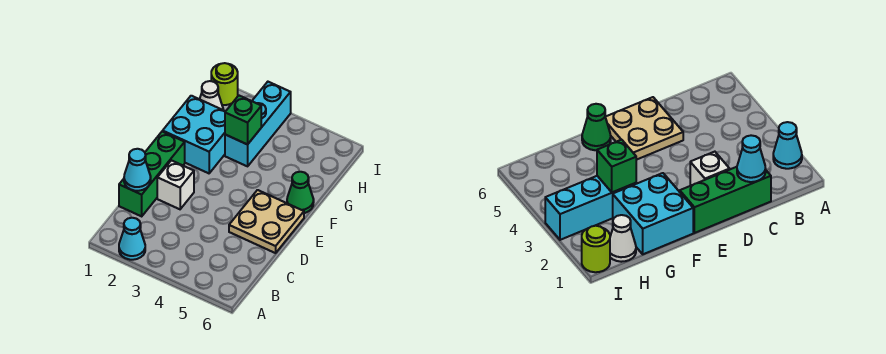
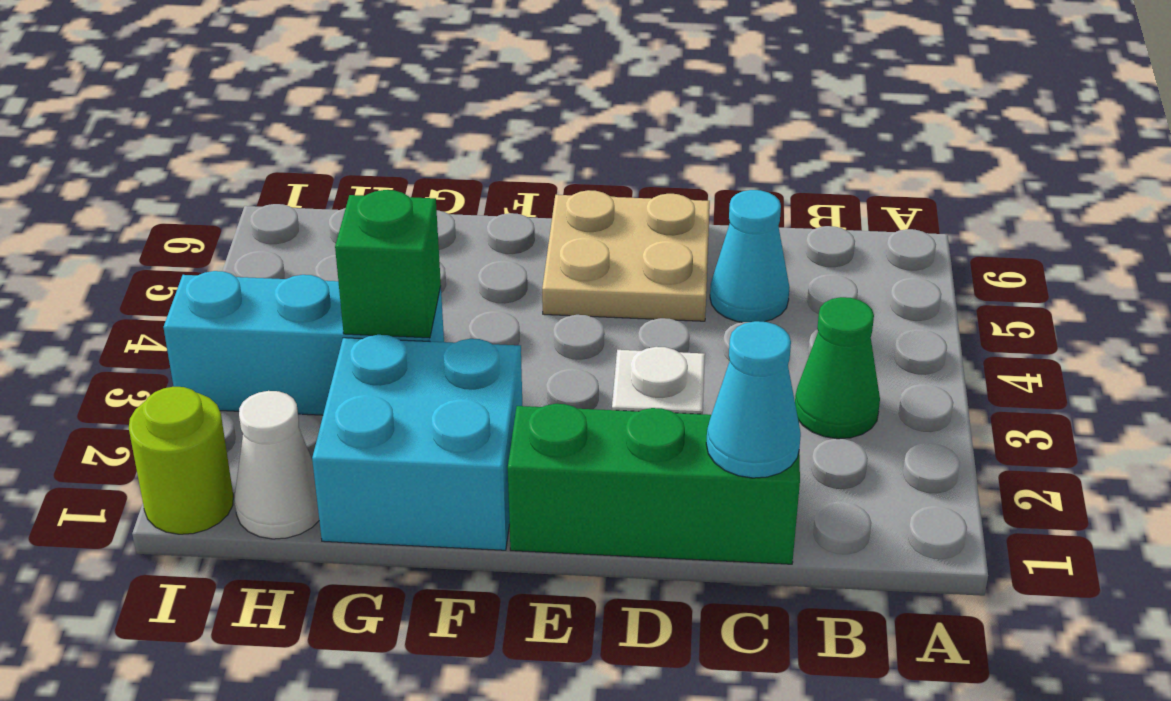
cyan 1x1 cone [119,218,145,260] -> cyan 1x1 cone moved to [710,190,790,322]
green 1x1 cone [287,172,314,213] -> green 1x1 cone moved to [795,297,880,439]

